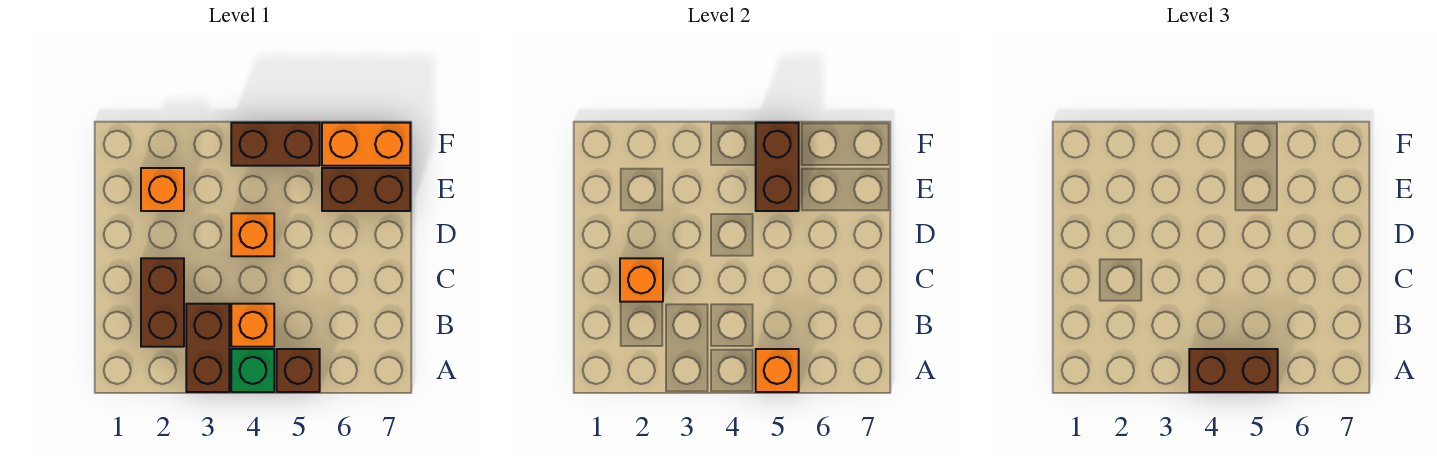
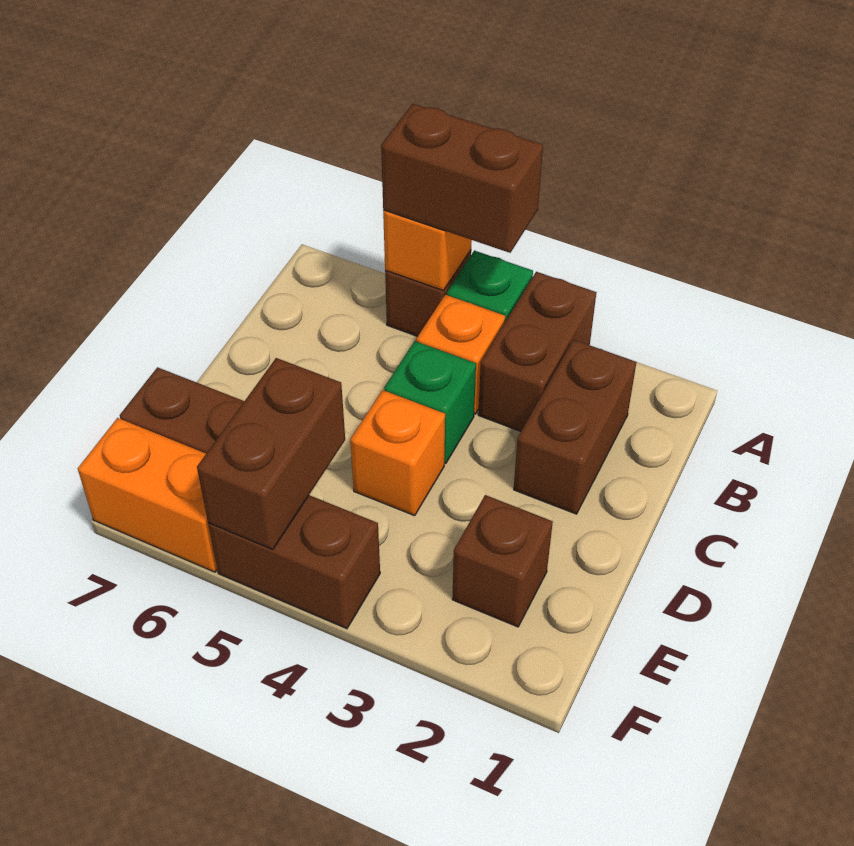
orange 1x1 brick [620,258,663,302] -> none
none -> green 1x1 brick [384,341,476,464]
orange 1x1 brick [141,168,184,211] -> brown 1x1 brick [452,495,553,627]

